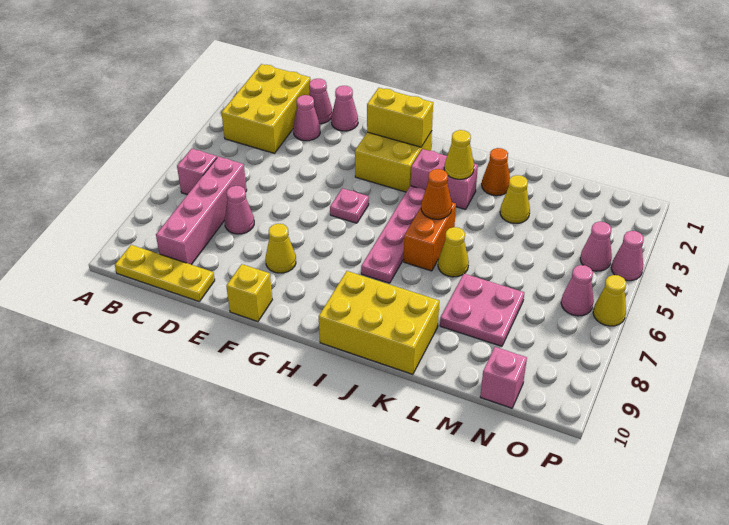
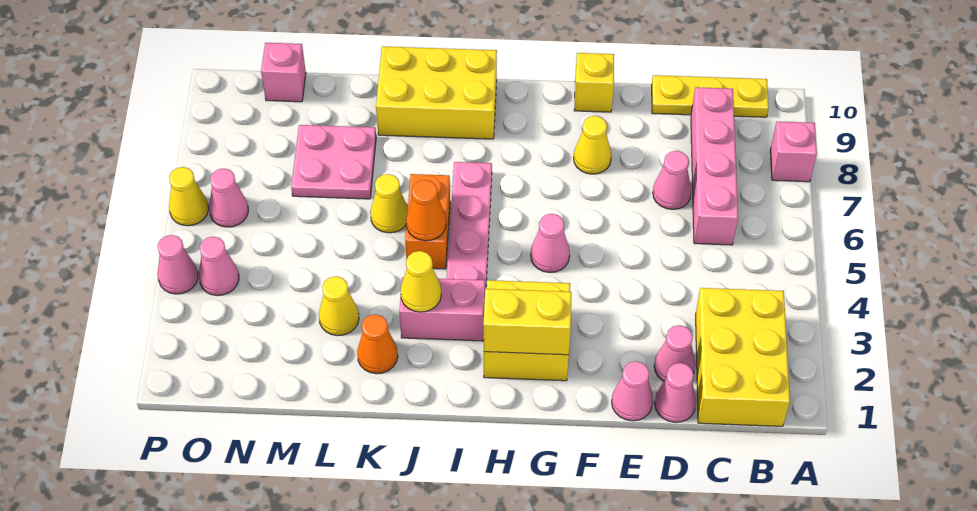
pink 1x1 brick [177,149,217,195] -> pink 1x1 brick moved to [770,121,817,182]
pink 1x1 plate [330,188,369,223] -> pink 1x1 cone [531,214,570,273]

